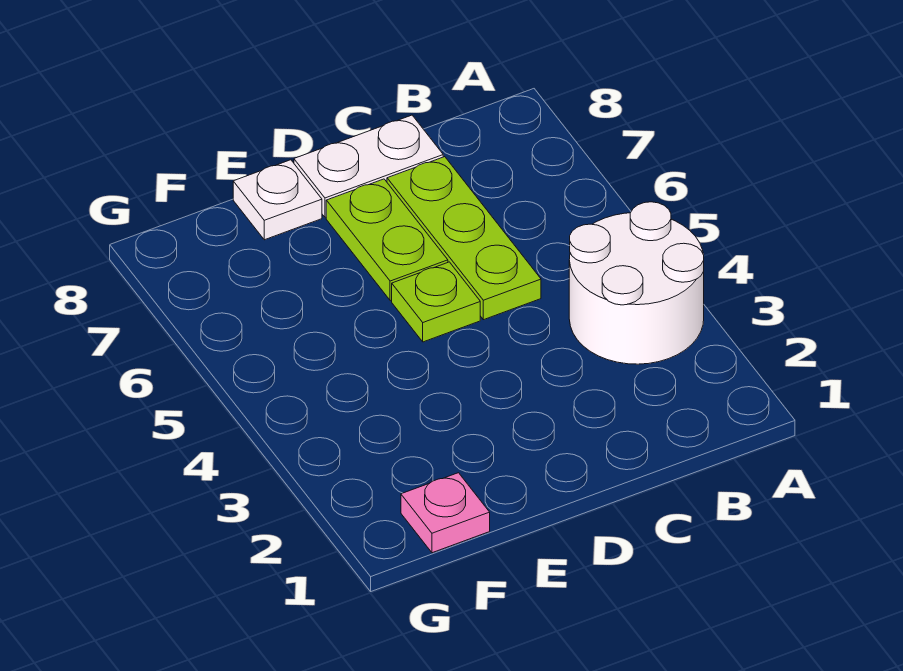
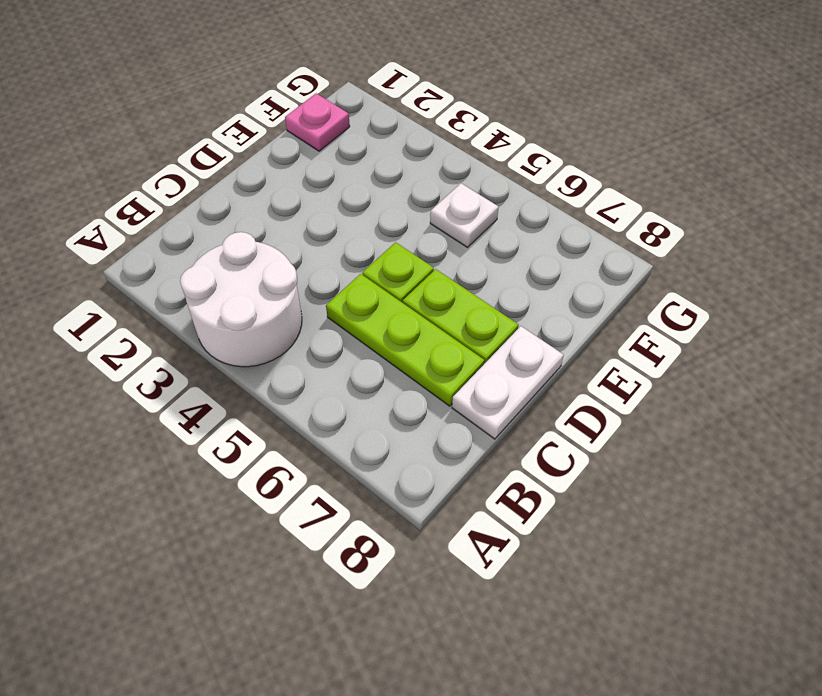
white 1x1 plate [233,160,322,240] -> white 1x1 plate moved to [430,183,499,247]

